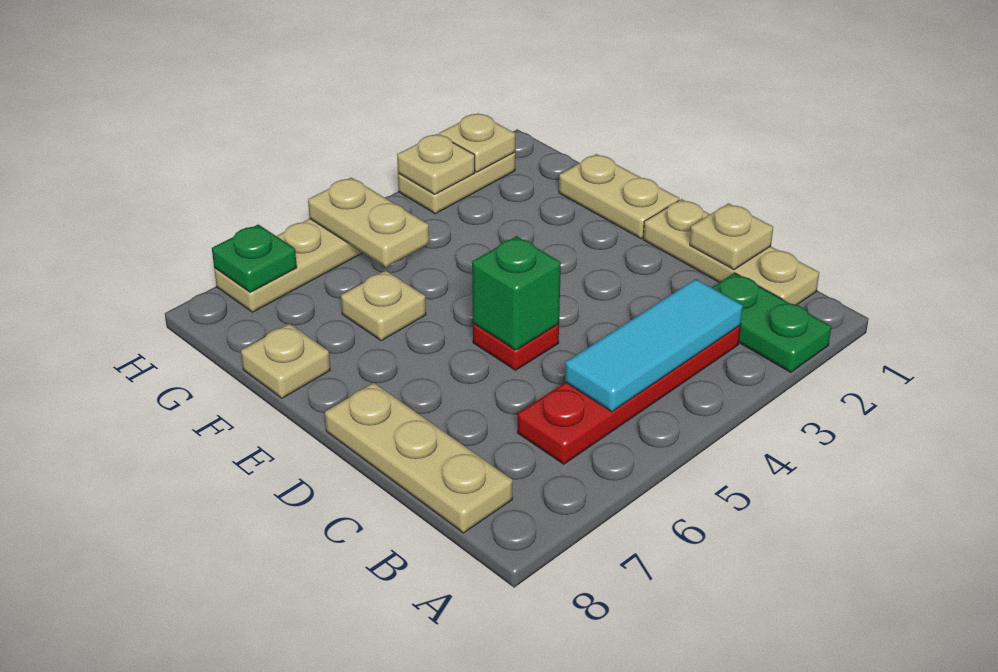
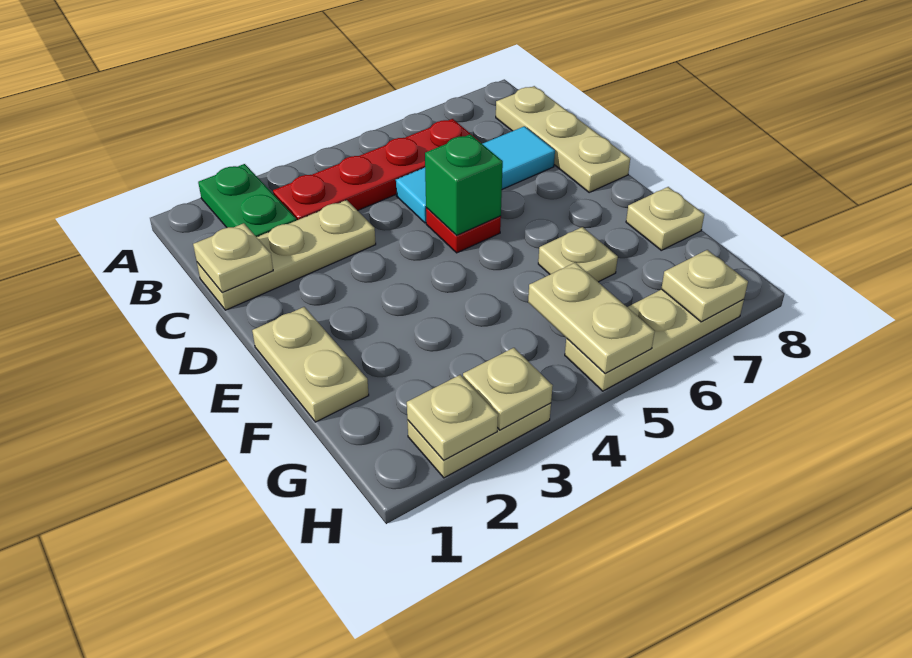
tan 1x3 plate [643,199,819,305] -> tan 1x3 plate turned to [197,200,376,310]
cyan 1x3 tile [565,279,743,412] -> cyan 1x3 tile moved to [396,126,555,223]
green 1x1 plate [212,224,297,292] -> tan 1x1 plate [661,250,748,322]

